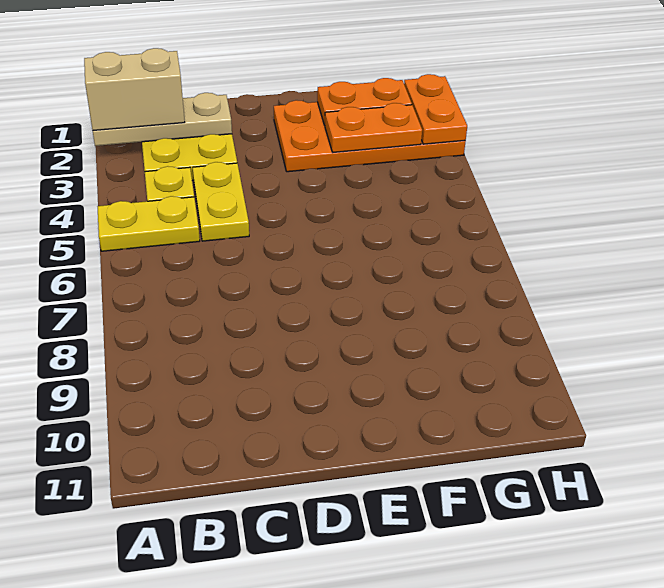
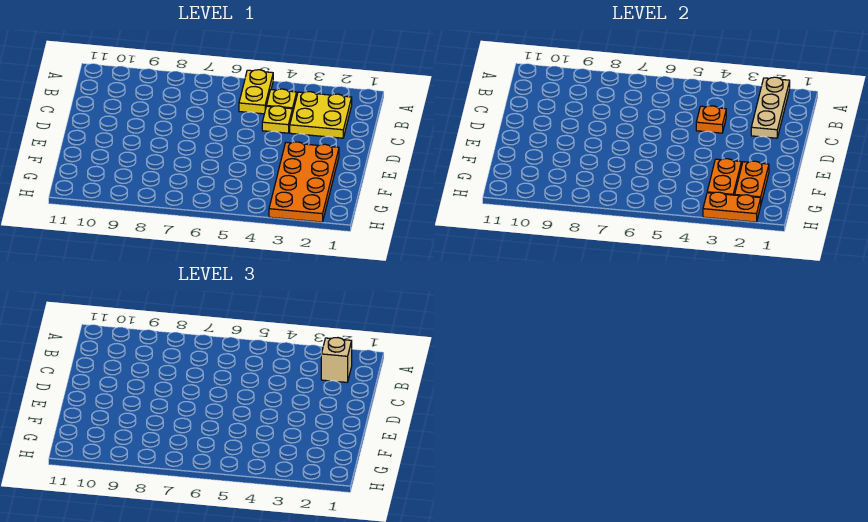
tan 1x2 brick [84,48,185,131] -> tan 1x1 brick [321,338,352,382]
yellow 1x2 plate [193,162,249,241] -> yellow 1x1 plate [262,106,292,133]
none -> orange 1x1 plate [696,106,726,133]

